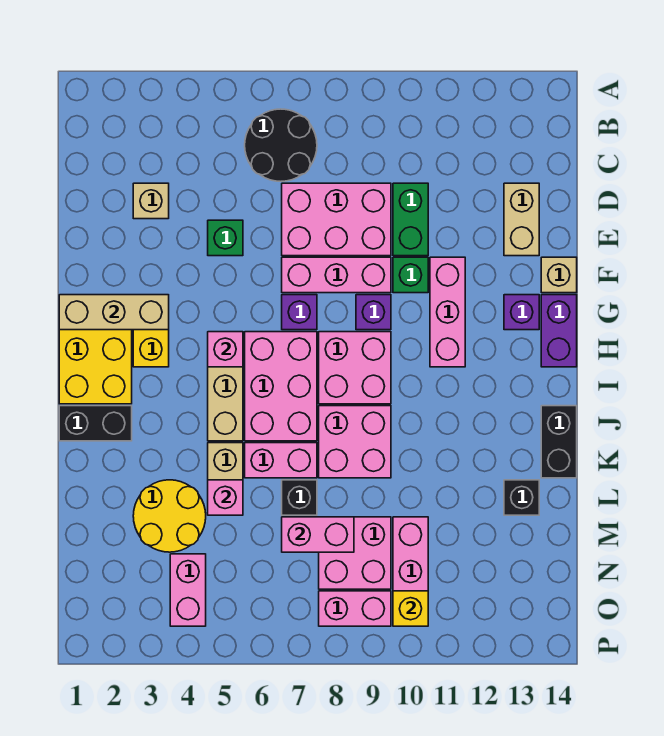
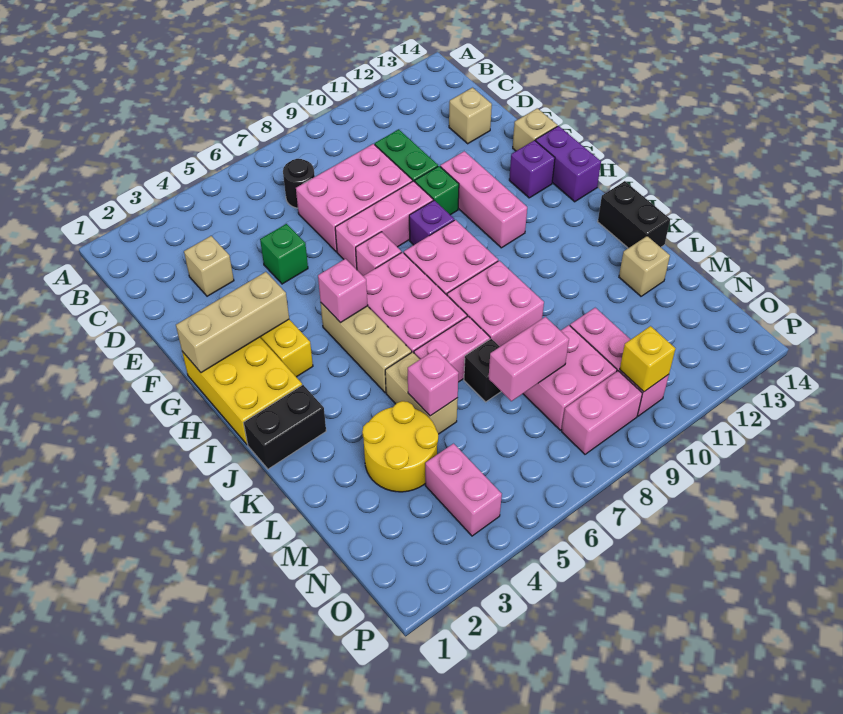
black 2x2 round brick [245,109,317,181] -> black 1x1 round brick [283,159,315,208]
tan 1x2 brick [504,183,539,256] -> tan 1x1 brick [449,88,492,144]
purple 1x1 brick [282,295,317,330] -> pink 1x1 brick [356,232,401,276]
black 1x1 brick [504,480,539,515] -> tan 1x1 brick [619,236,670,296]

